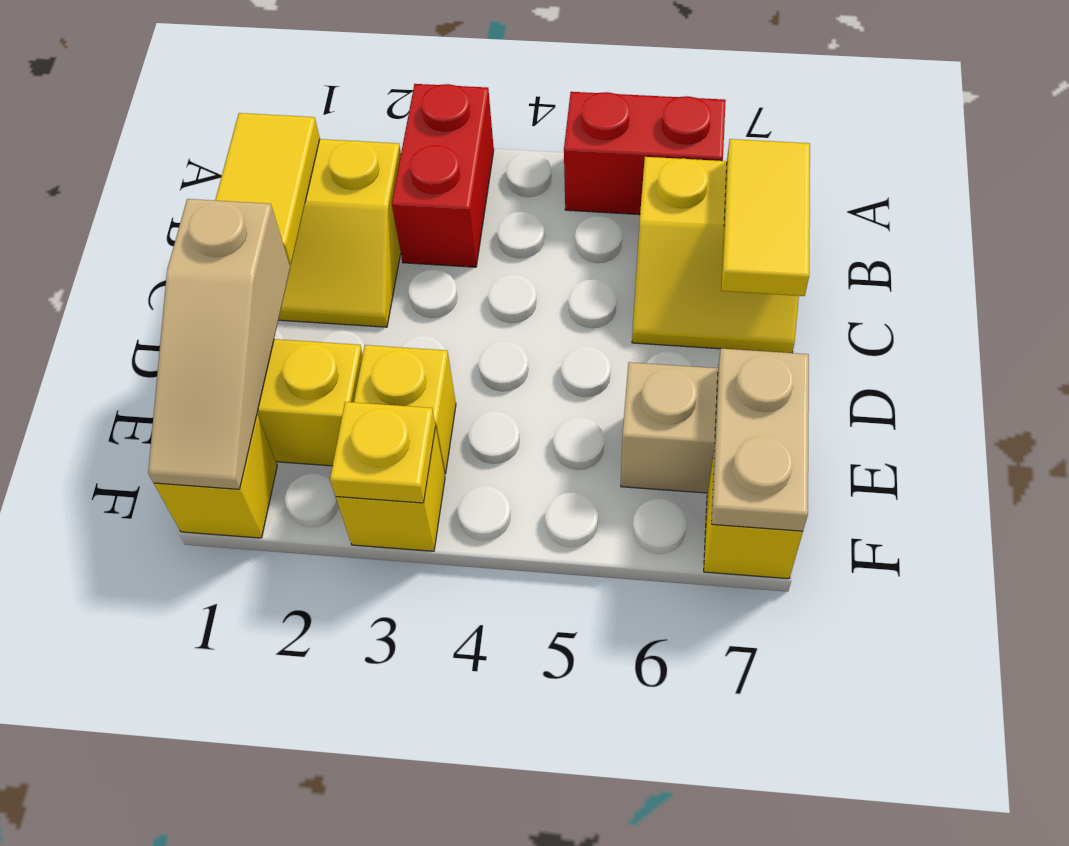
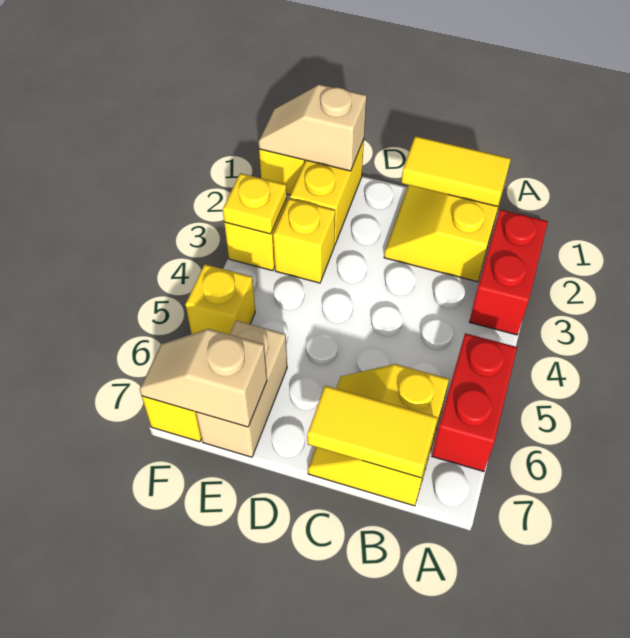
red 1x2 brick [392,84,494,267] -> red 1x2 brick turned to [469,210,548,335]
tan 1x3 slope [148,199,290,489] -> tan 1x2 slope [259,84,367,171]
tan 1x2 plate [711,349,809,531] -> tan 1x2 slope [140,329,267,427]
none -> yellow 1x1 brick [185,264,255,335]

